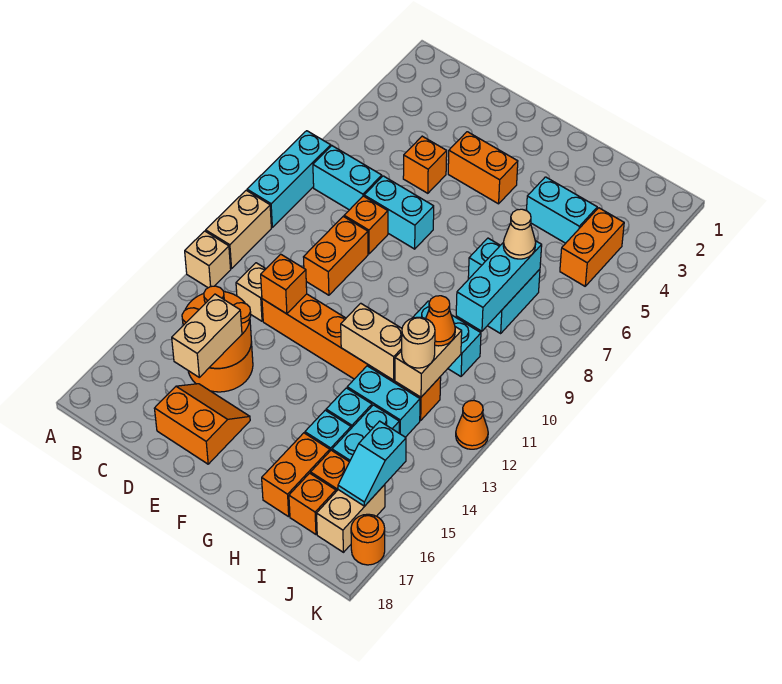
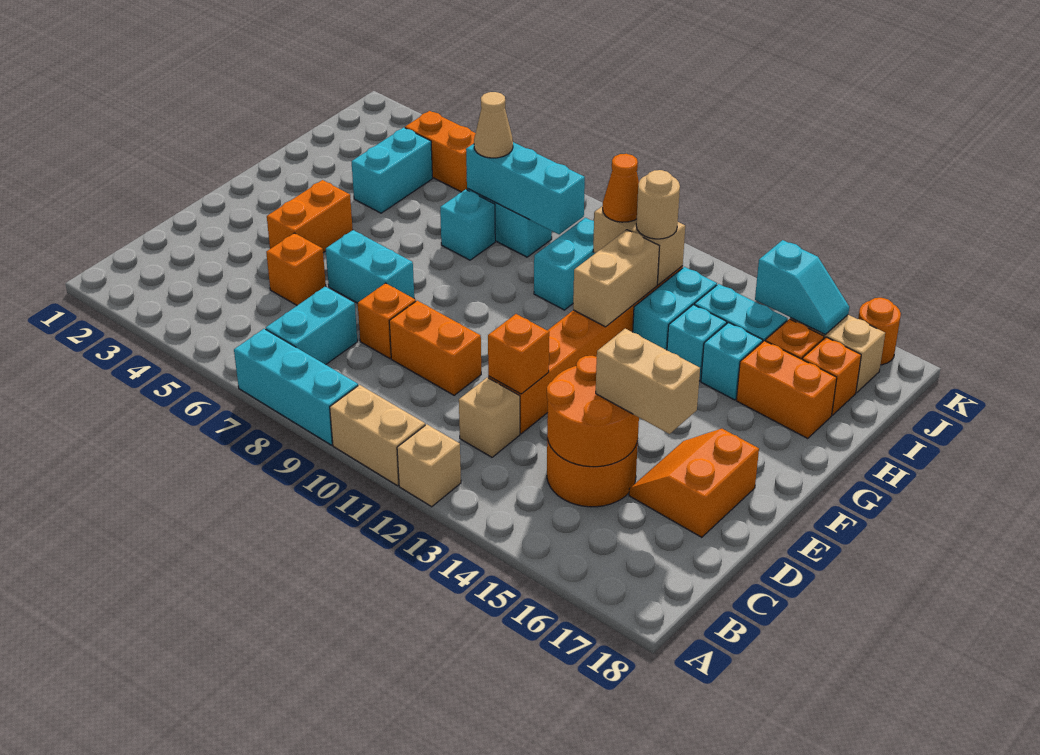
cyan 1x2 brick [364,176,434,249] -> cyan 1x2 brick turned to [326,230,414,303]
orange 1x1 cone [456,401,488,449] -> none

